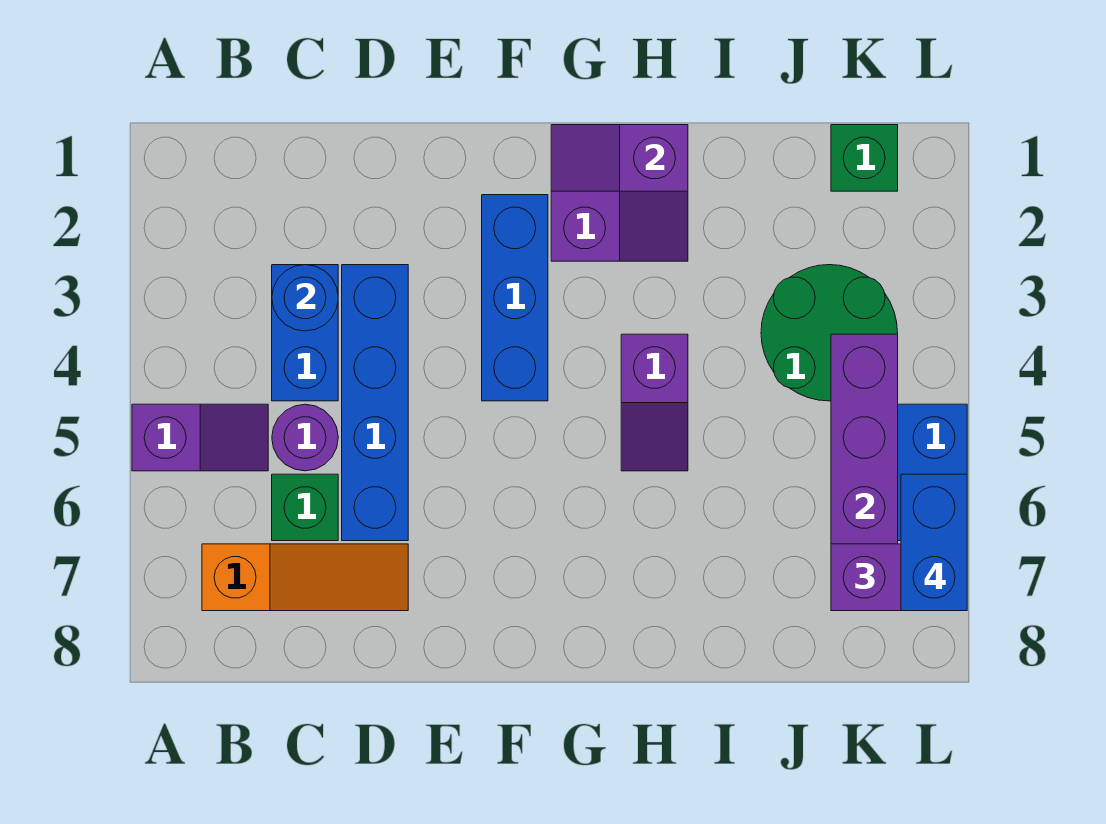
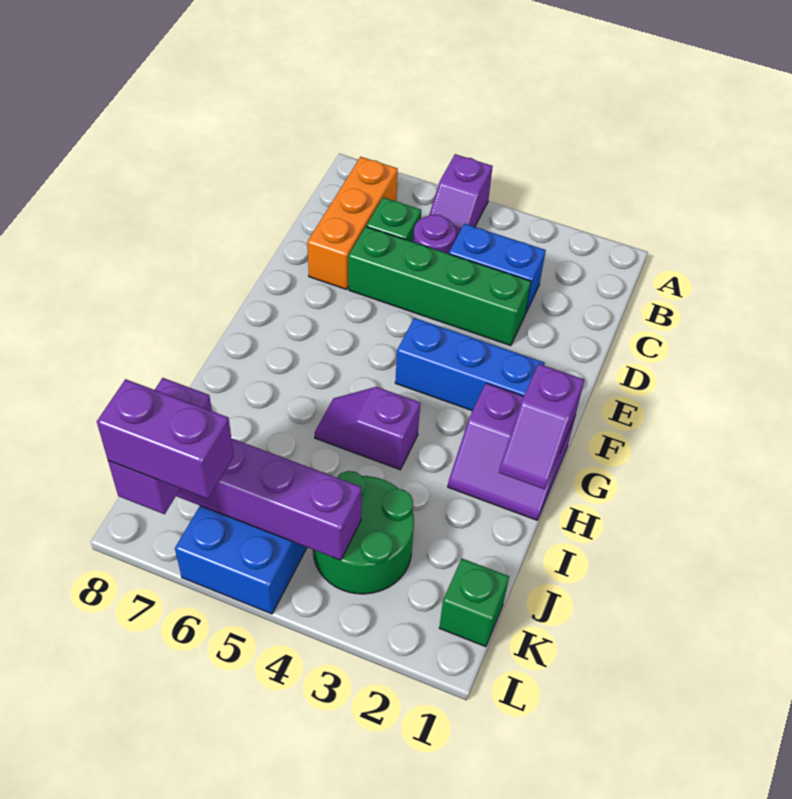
orange 1x3 slope [202,544,408,611] -> orange 1x3 brick [307,157,398,289]
blue 1x1 round brick [272,265,338,331] -> none
blue 1x4 brick [342,265,408,541] -> green 1x4 brick [348,227,531,346]
purple 1x2 slope [551,125,688,191] -> purple 1x2 slope turned to [499,364,584,489]
blue 1x2 brick [901,474,967,611] -> purple 1x2 brick [97,379,234,499]

